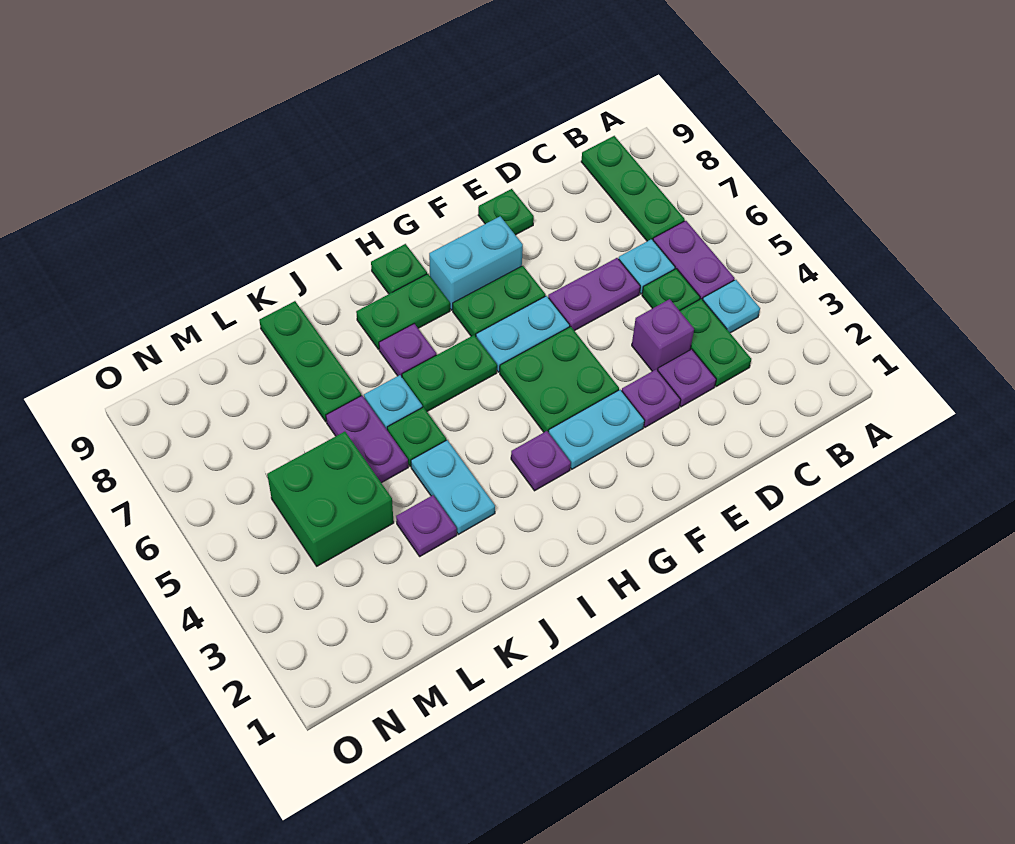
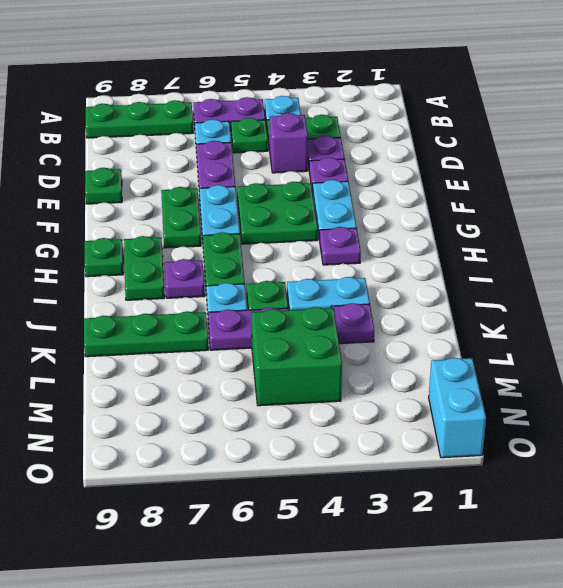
cyan 1x2 brick [429,216,523,310] -> cyan 1x2 brick moved to [429,358,486,458]

